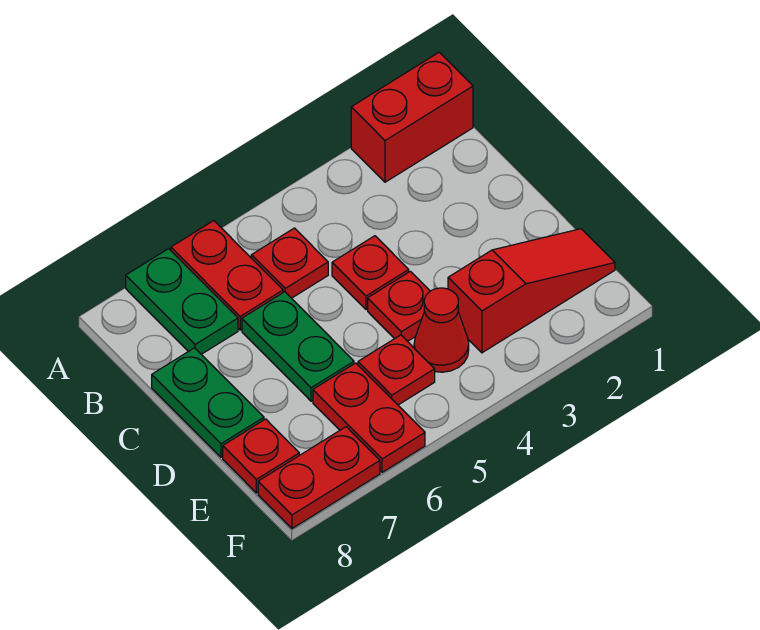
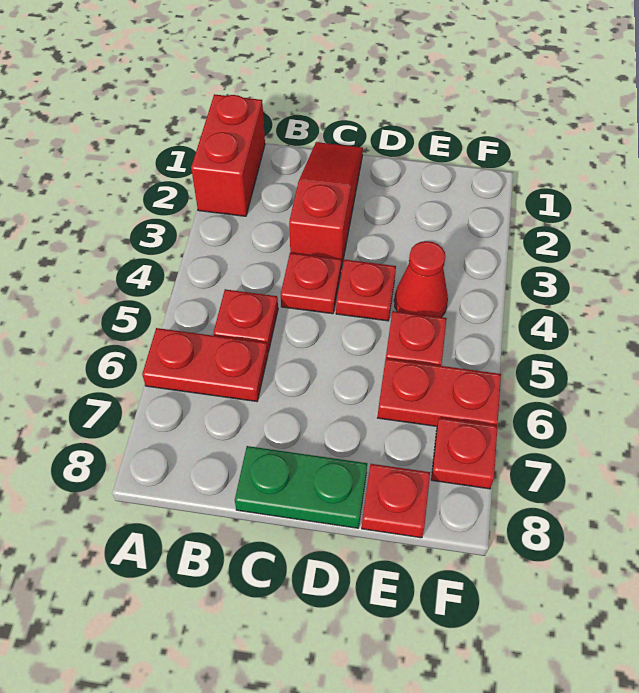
green 1x2 plate [126,249,238,354] -> none
green 1x2 plate [242,292,354,401] -> none
red 1x3 slope [448,229,615,353] -> red 1x3 slope moved to [289,142,363,269]
red 1x2 plate [258,427,380,528] -> red 1x1 plate [431,418,497,489]

